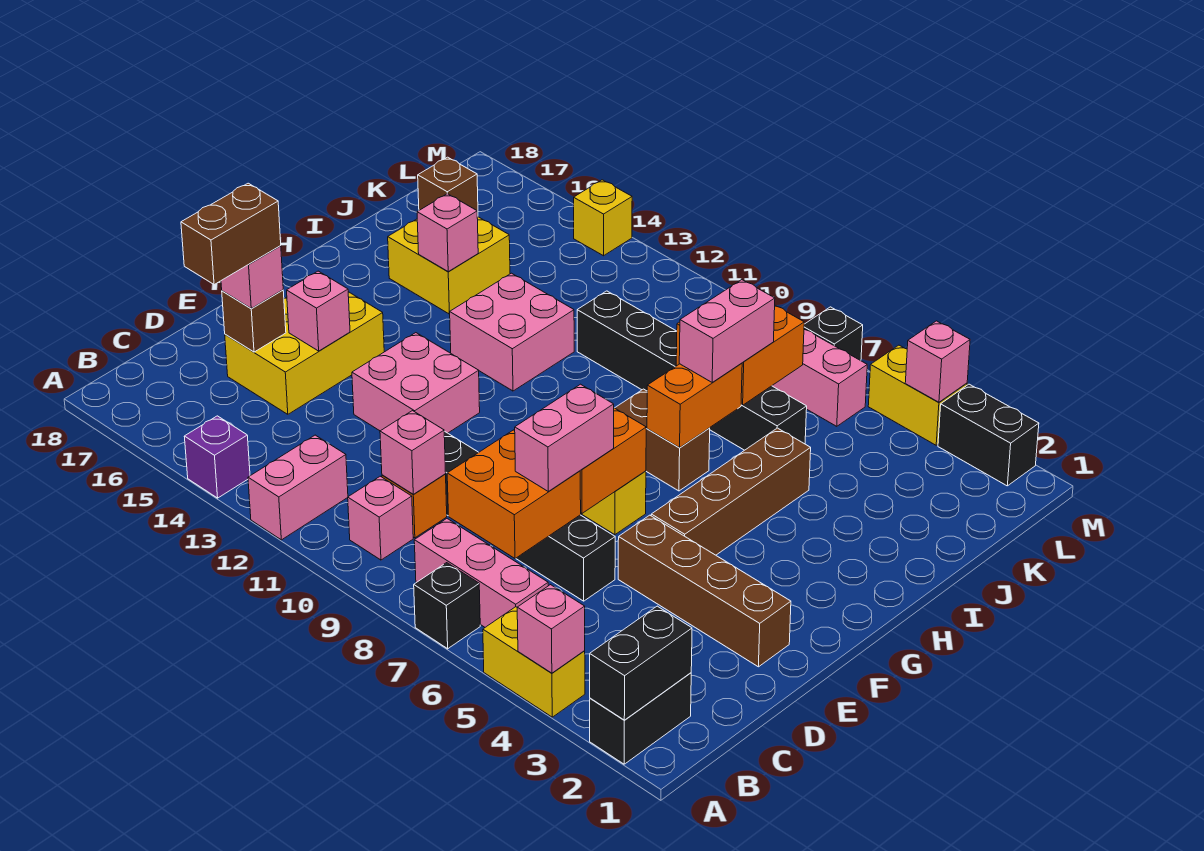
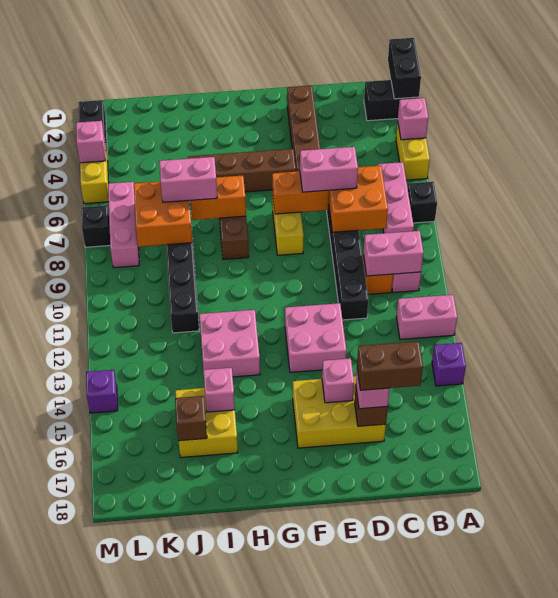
black 1x2 brick [590,606,692,720] -> black 1x2 brick turned to [388,38,421,99]
pink 1x1 brick [380,411,446,494] -> pink 1x2 brick [363,231,423,276]
yellow 1x1 brick [574,180,632,256] -> purple 1x1 brick [86,370,118,413]

